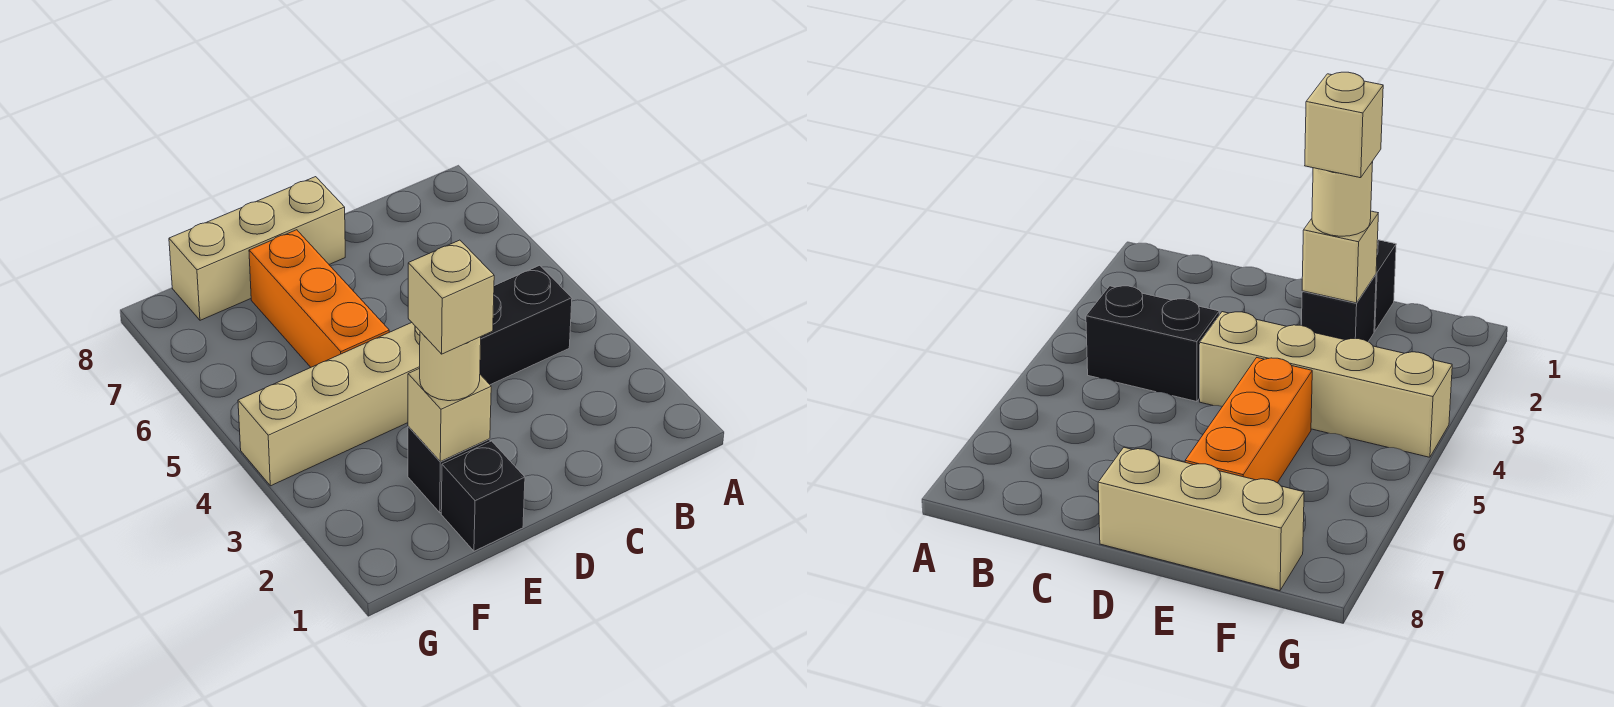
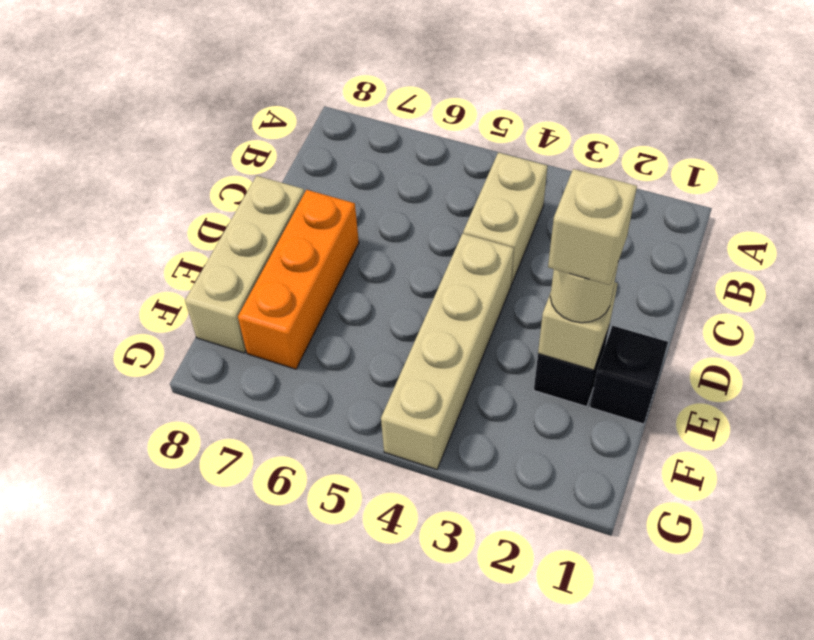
black 1x2 brick [480,265,572,385] -> tan 1x2 brick [463,153,547,285]
orange 1x3 brick [249,230,389,367] -> orange 1x3 brick turned to [238,190,359,369]

